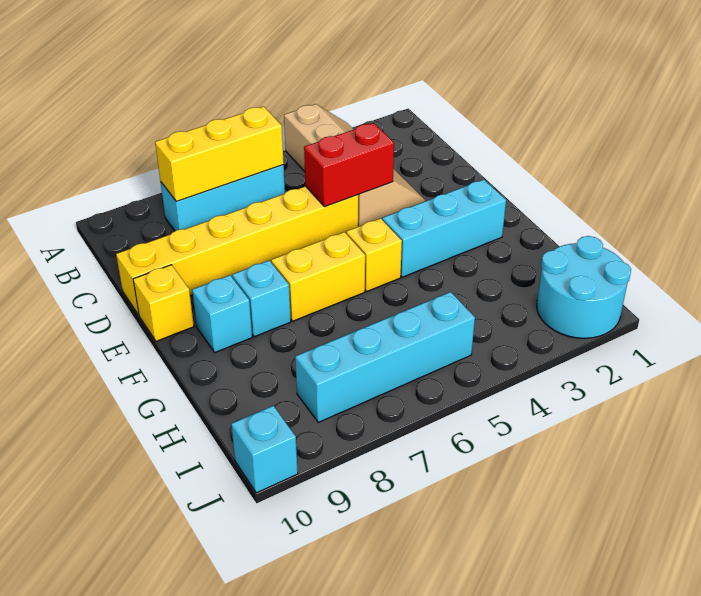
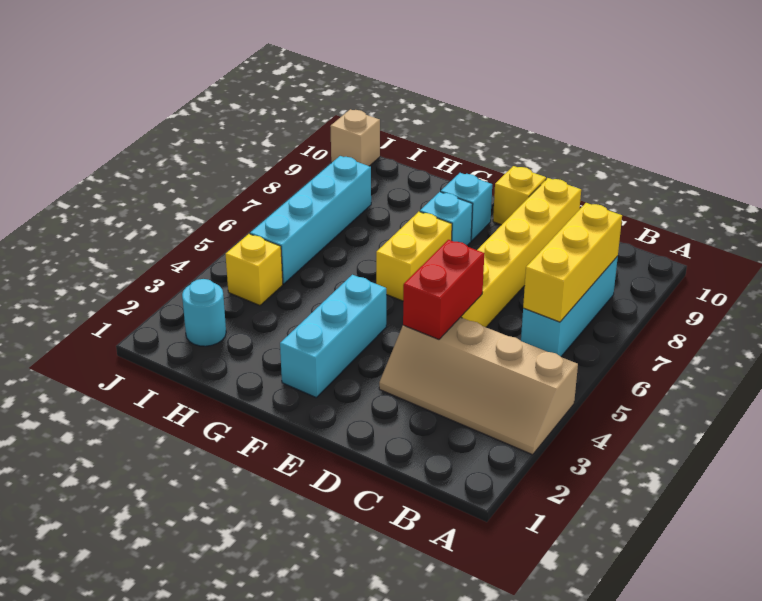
yellow 1x1 brick [346,218,402,291] -> yellow 1x1 brick moved to [226,234,283,306]
cyan 2x2 round brick [537,236,631,338] -> cyan 1x1 round brick [182,279,226,346]
cyan 1x1 brick [231,406,298,493] -> tan 1x1 brick [330,109,380,166]

